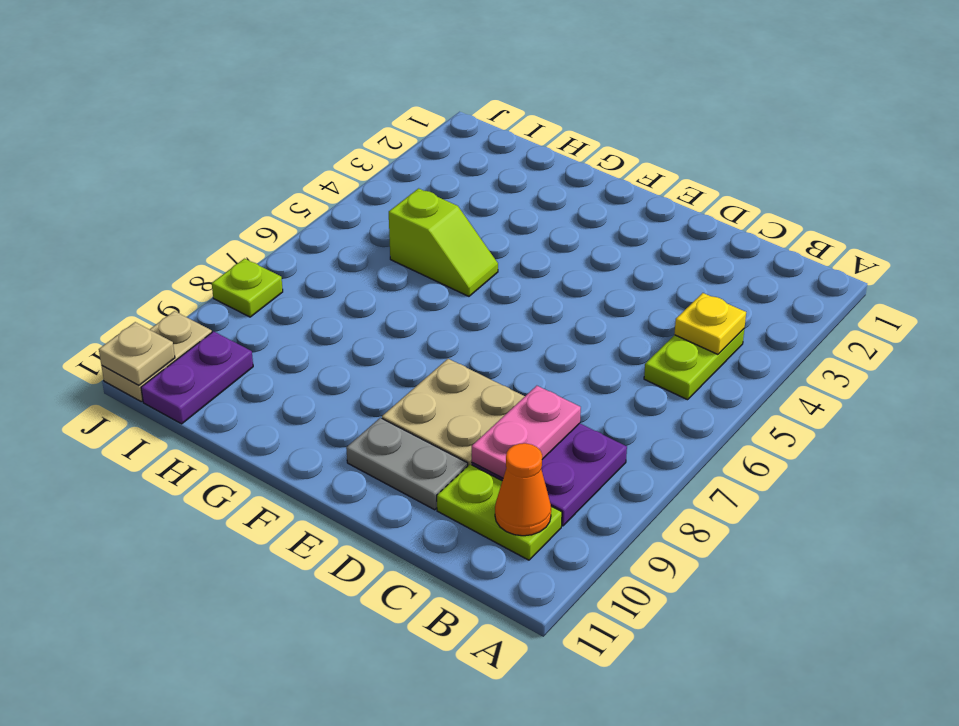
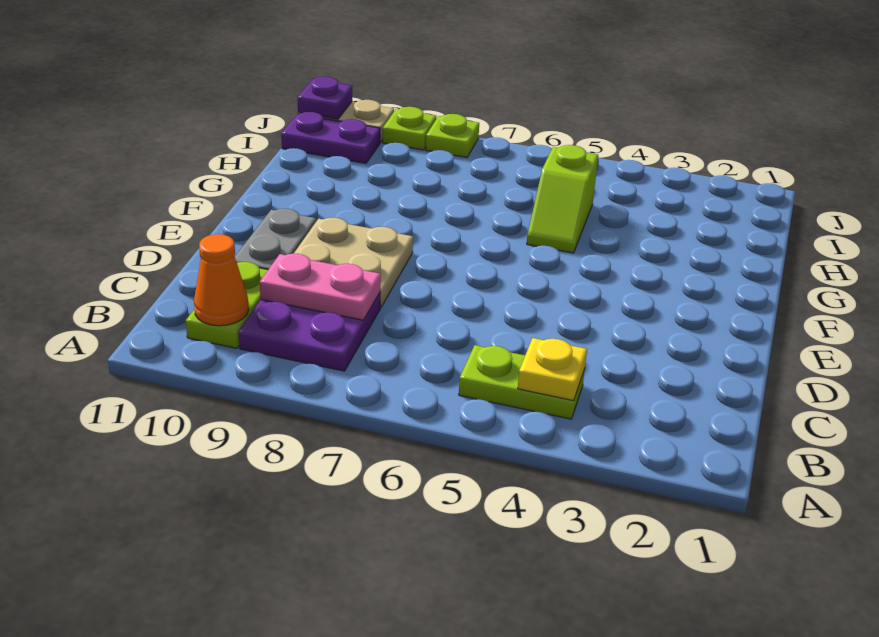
none -> lime 1x1 plate [383,107,436,150]
tan 1x1 plate [99,322,175,385] -> purple 1x1 plate [298,77,352,119]

